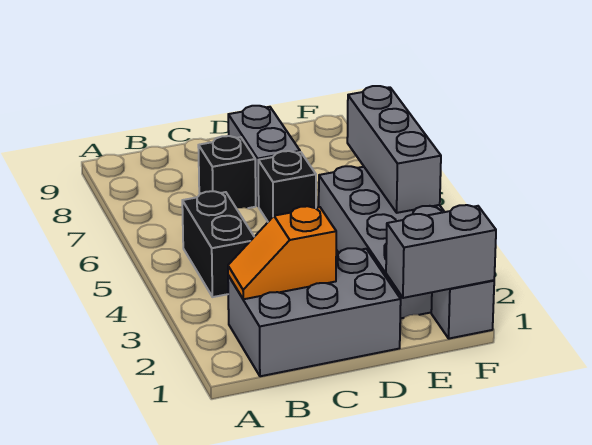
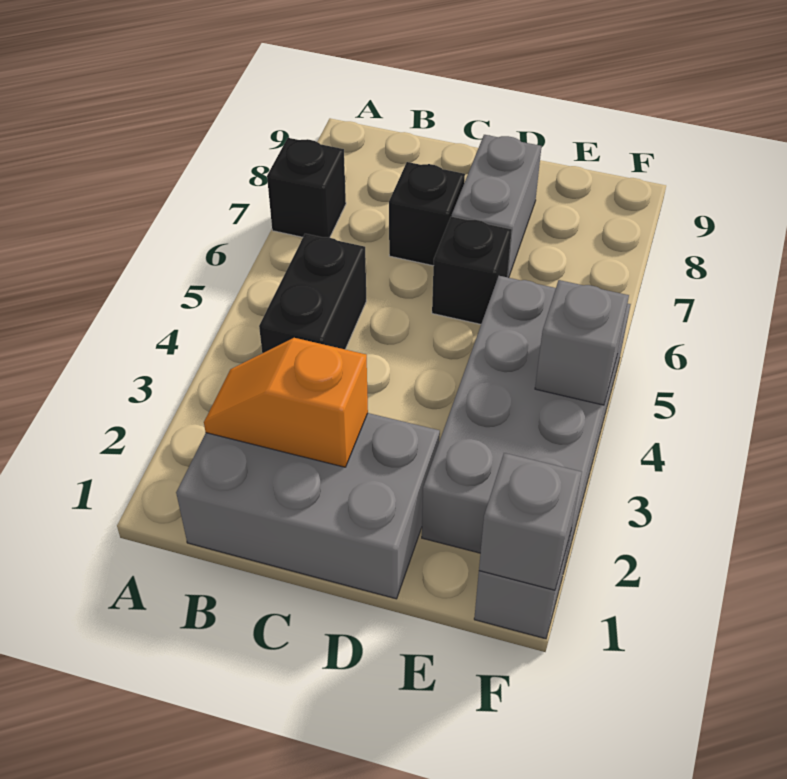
none -> black 1x1 brick [267,138,346,238]
grey 1x2 brick [386,205,496,298] -> grey 1x1 brick [479,453,582,590]
grey 1x3 brick [347,86,441,213] -> grey 1x1 brick [535,280,629,405]

